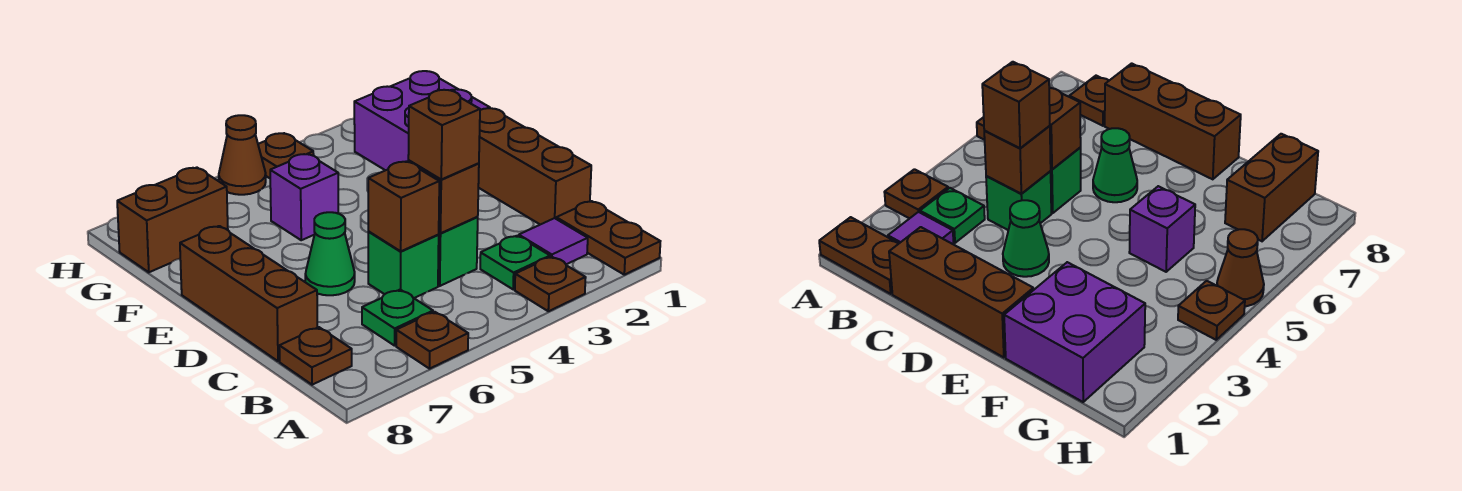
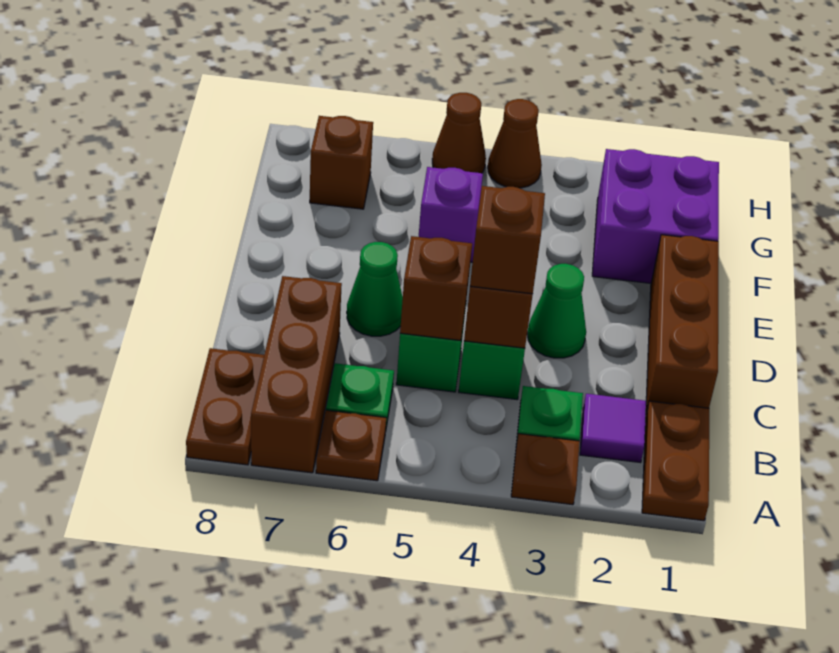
brown 1x1 plate [279,327,352,385] -> brown 1x2 plate [186,348,264,465]
brown 1x3 brick [180,226,317,361] -> brown 1x3 brick moved to [251,276,342,473]
brown 1x2 brick [117,168,228,272] -> brown 1x1 brick [310,116,373,209]
brown 1x1 plate [258,133,314,178] -> brown 1x1 cone [488,99,542,188]

